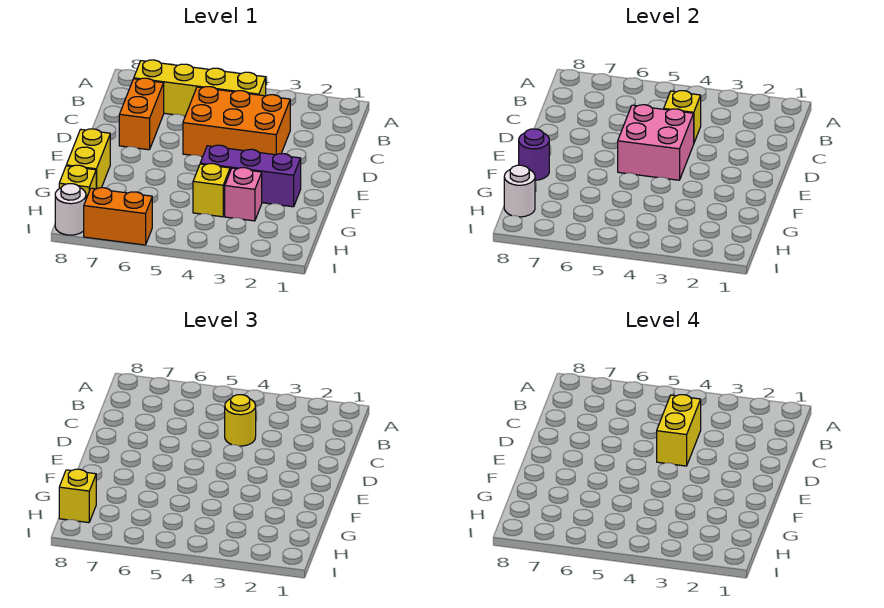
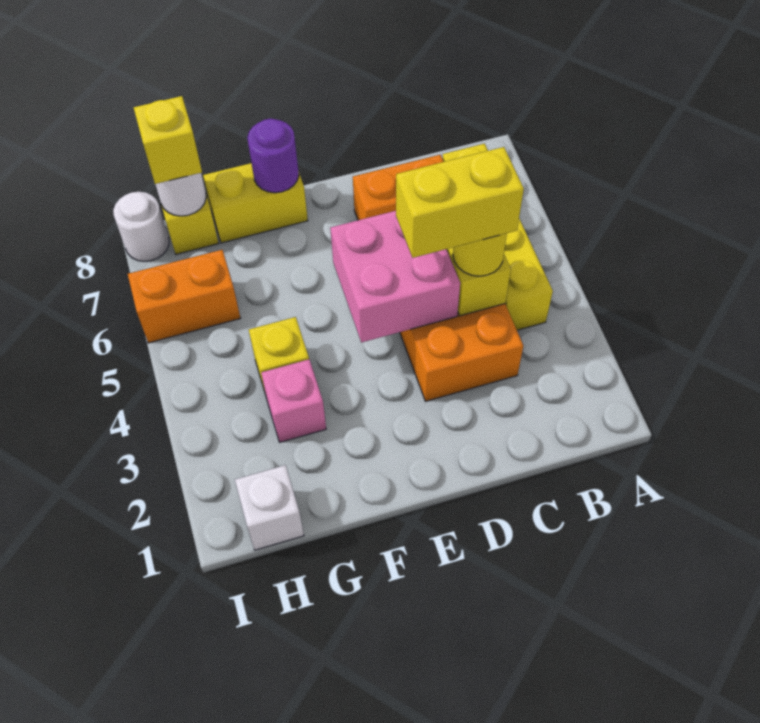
purple 1x3 brick [200,145,301,207] -> none
none -> white 1x1 brick [235,465,304,550]
orange 1x2 brick [84,188,152,245] -> orange 1x2 brick turned to [128,250,240,343]

